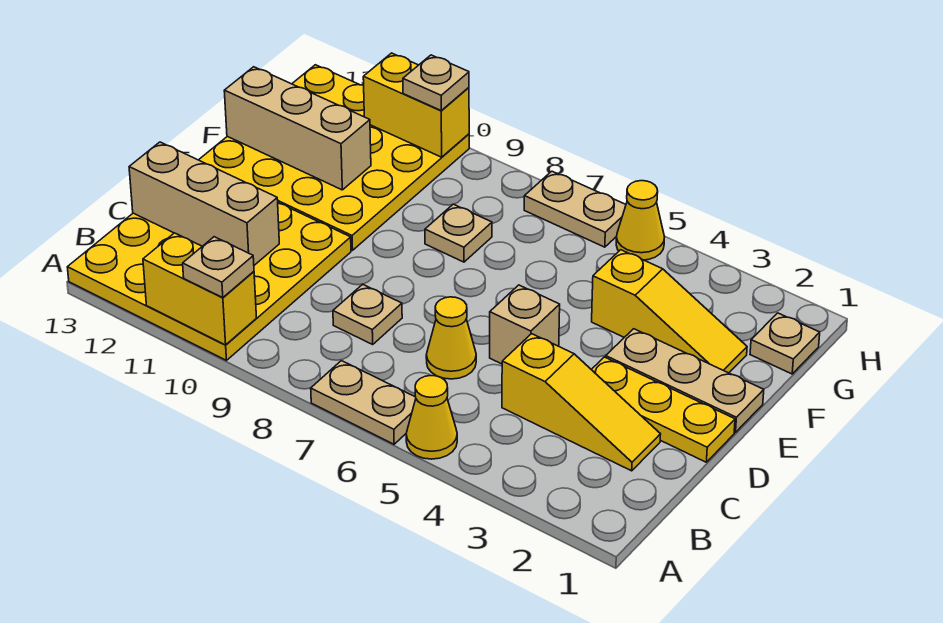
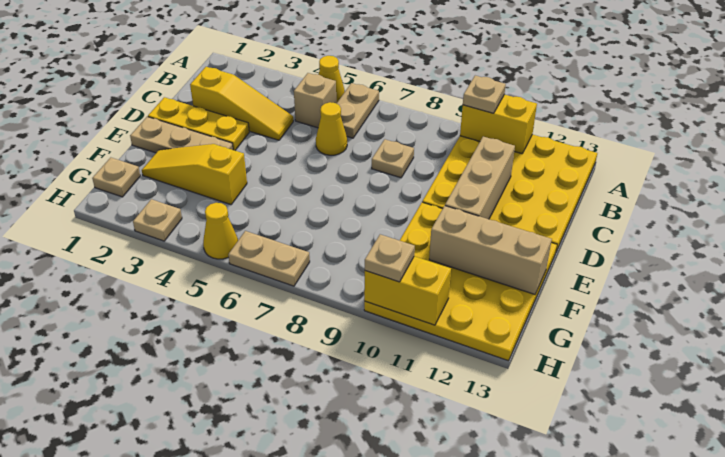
tan 1x2 plate [311,361,416,444] -> tan 1x2 plate turned to [336,83,379,138]
yellow 1x3 slope [502,334,660,471] -> yellow 1x3 slope turned to [190,67,293,140]
tan 1x3 brick [129,142,279,265] -> tan 1x3 brick turned to [445,137,515,219]
tan 1x1 brick [490,285,560,364] -> tan 1x1 brick moved to [294,73,336,128]
tan 1x1 plate [425,204,492,262] -> tan 1x1 plate moved to [133,199,182,241]

